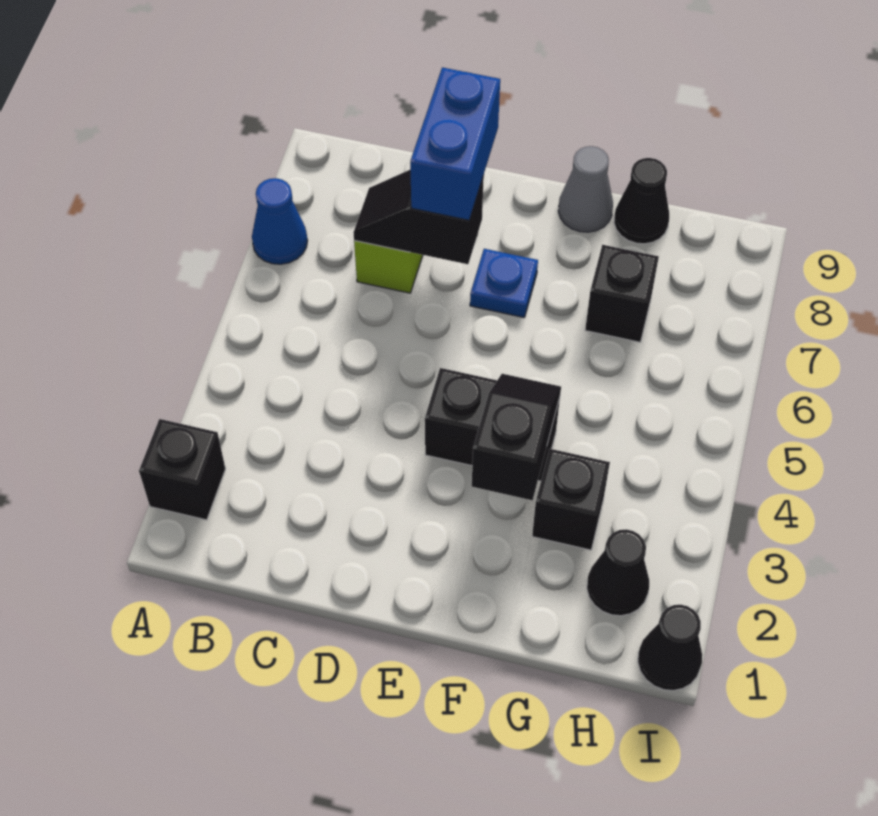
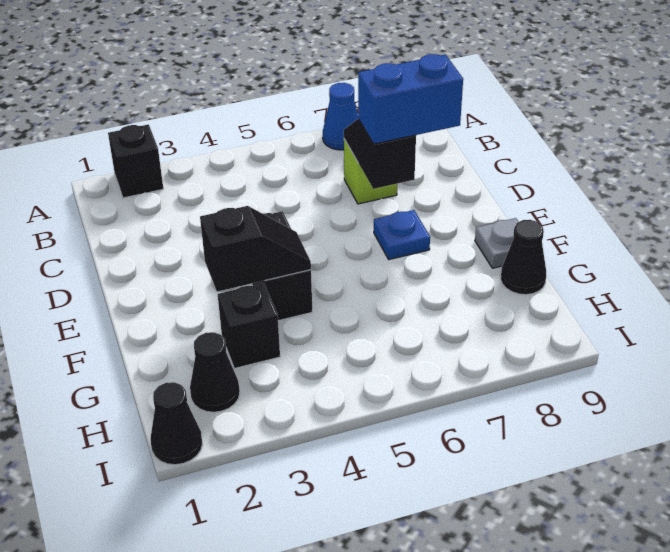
grey 1x1 cone [558,146,613,232] -> grey 1x1 plate [475,218,518,268]
black 1x1 brick [585,245,659,342] -> none

